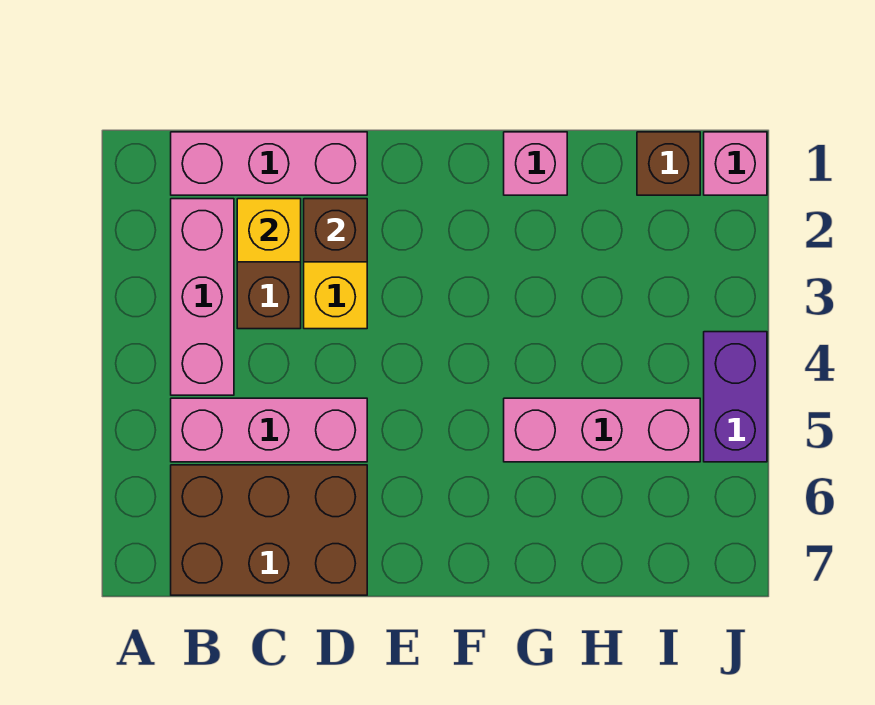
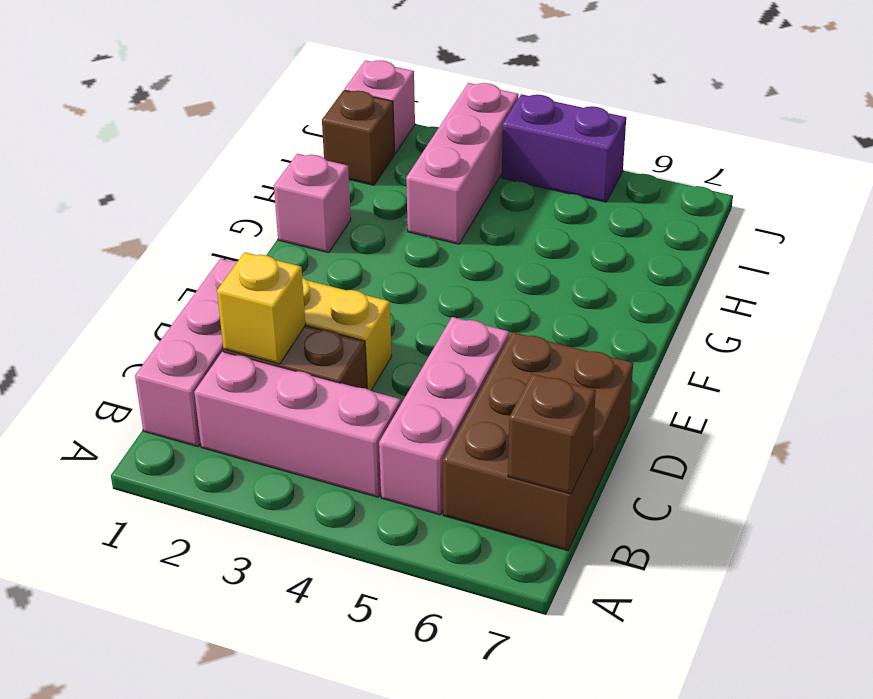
brown 1x1 brick [304,199,367,262] -> brown 1x1 brick moved to [508,374,596,494]
pink 1x3 brick [504,398,700,462] -> pink 1x3 brick moved to [406,83,519,244]

